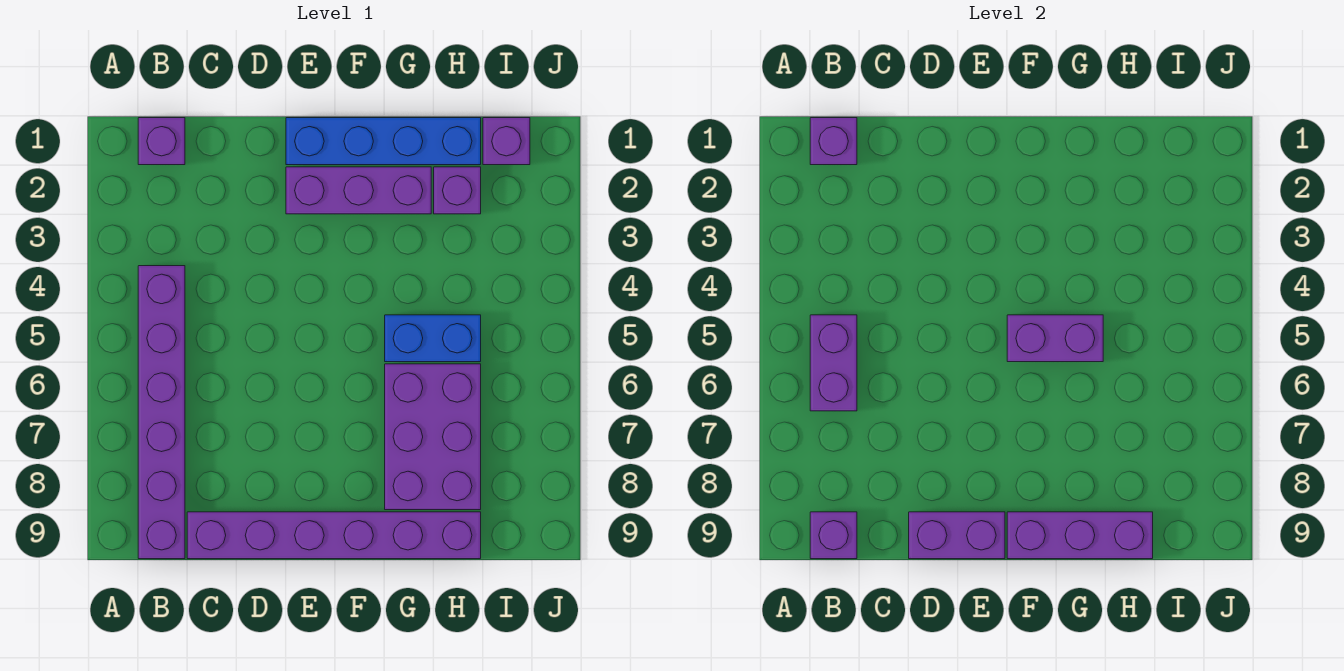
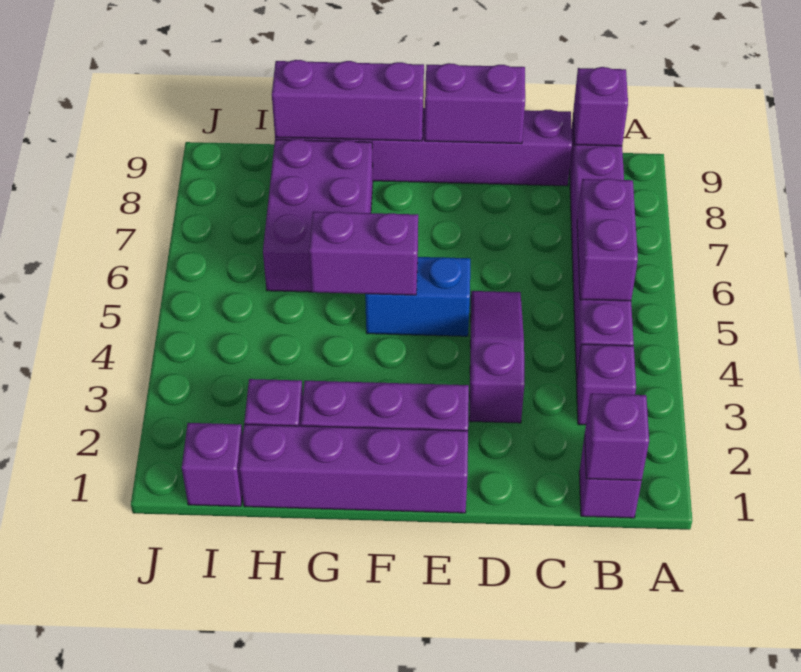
none -> purple 1x1 brick [577,344,636,425]
none -> purple 1x3 slope [469,291,524,423]
blue 1x4 brick [286,118,481,165] -> purple 1x4 brick [239,424,468,513]
blue 1x2 brick [385,315,481,362] -> blue 1x2 brick moved to [365,257,470,336]

